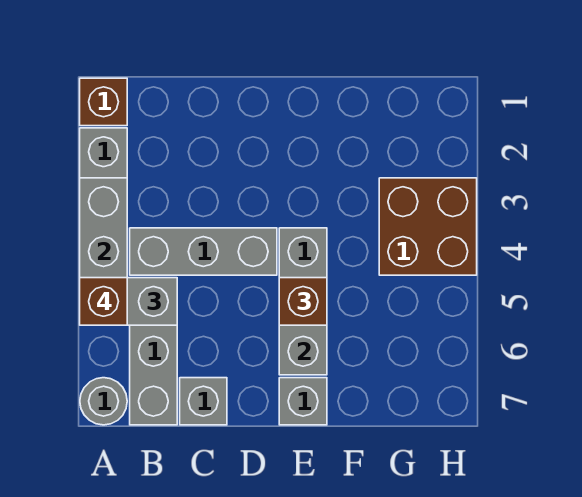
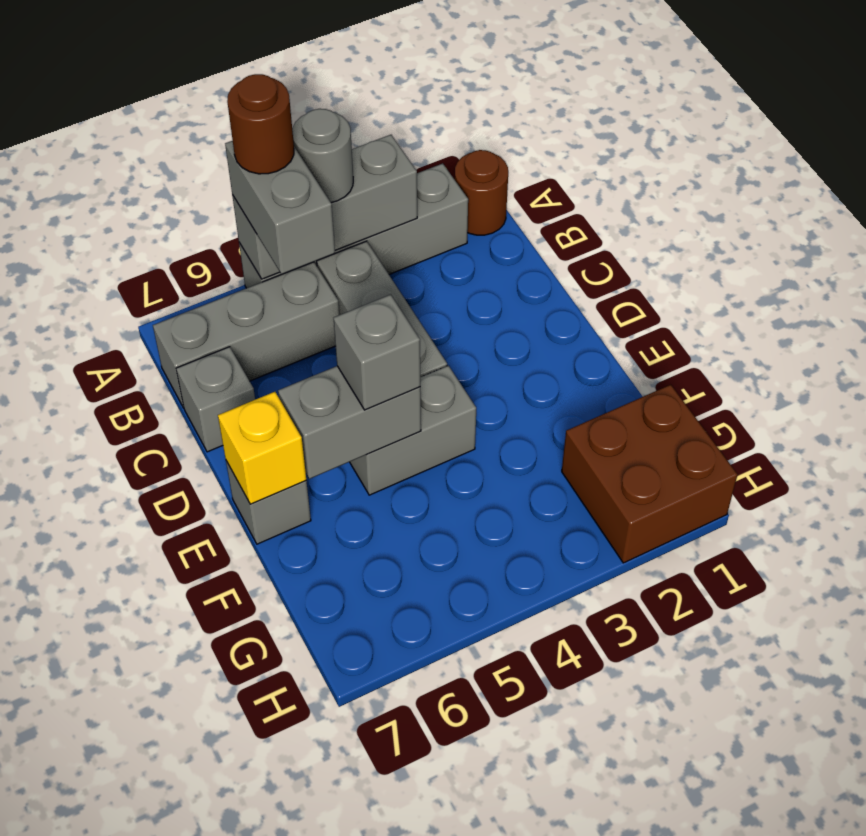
brown 1x1 brick [80,78,127,126] -> brown 1x1 round brick [455,150,508,235]
brown 1x1 brick [80,278,127,325] -> brown 1x1 round brick [227,74,294,174]
grey 1x1 round brick [80,378,127,425] -> grey 1x1 round brick moved to [292,109,353,202]
brown 1x1 brick [279,278,327,325] -> grey 1x1 brick [334,294,420,410]
none -> yellow 1x1 brick [218,392,306,504]
brown 2x2 brick [379,178,477,275] -> brown 2x2 brick moved to [562,385,738,563]

